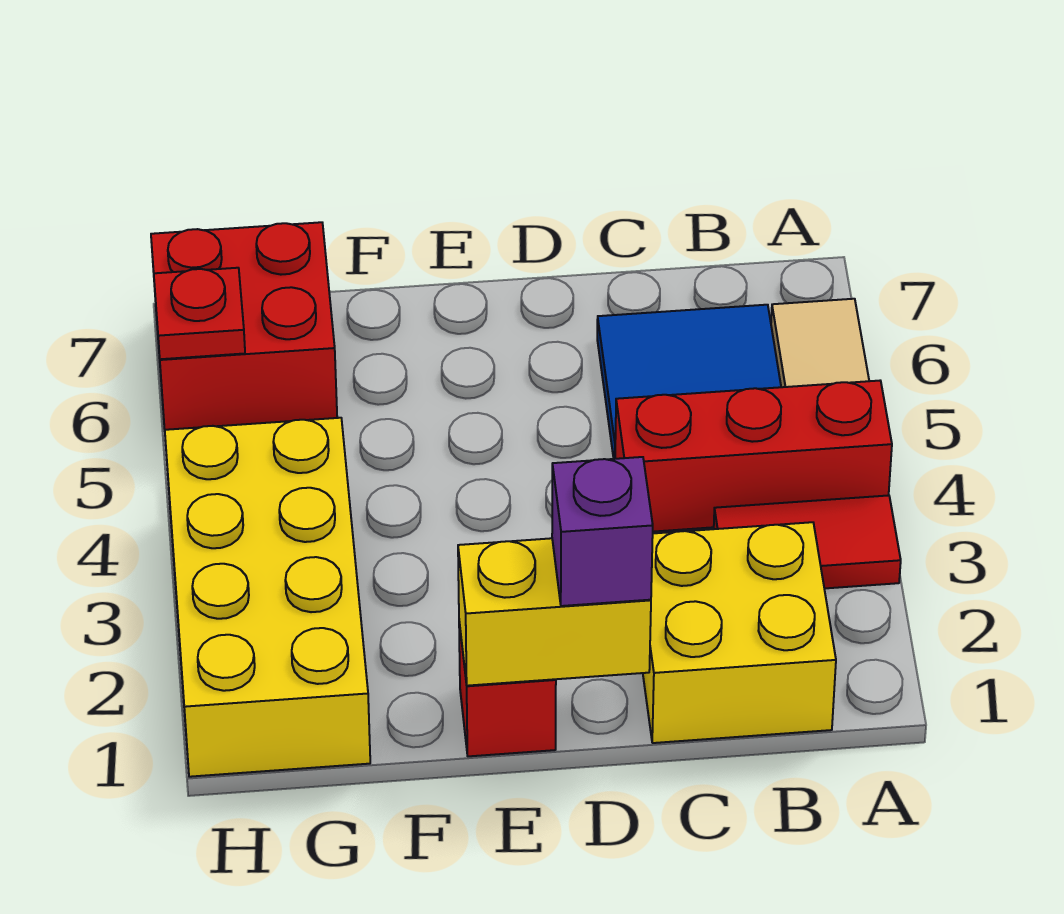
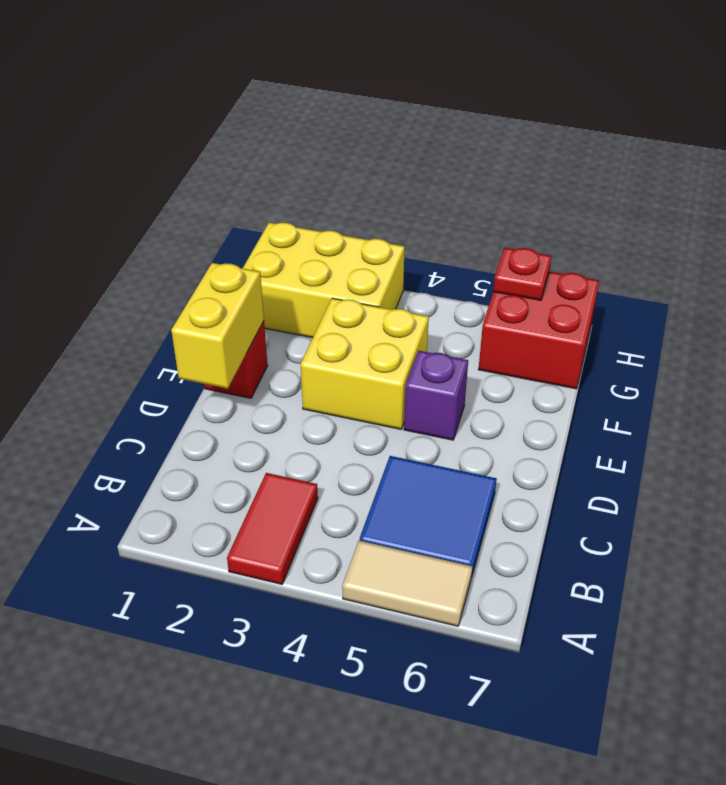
red 1x3 brick [615,381,892,532] -> none
yellow 2x2 brick [643,522,836,743] -> yellow 2x2 brick moved to [301,298,429,429]
purple 1x1 brick [552,457,653,606] -> purple 1x1 brick moved to [404,351,468,440]
yellow 2x4 brick [165,418,370,777] -> yellow 2x3 brick [243,223,405,338]

